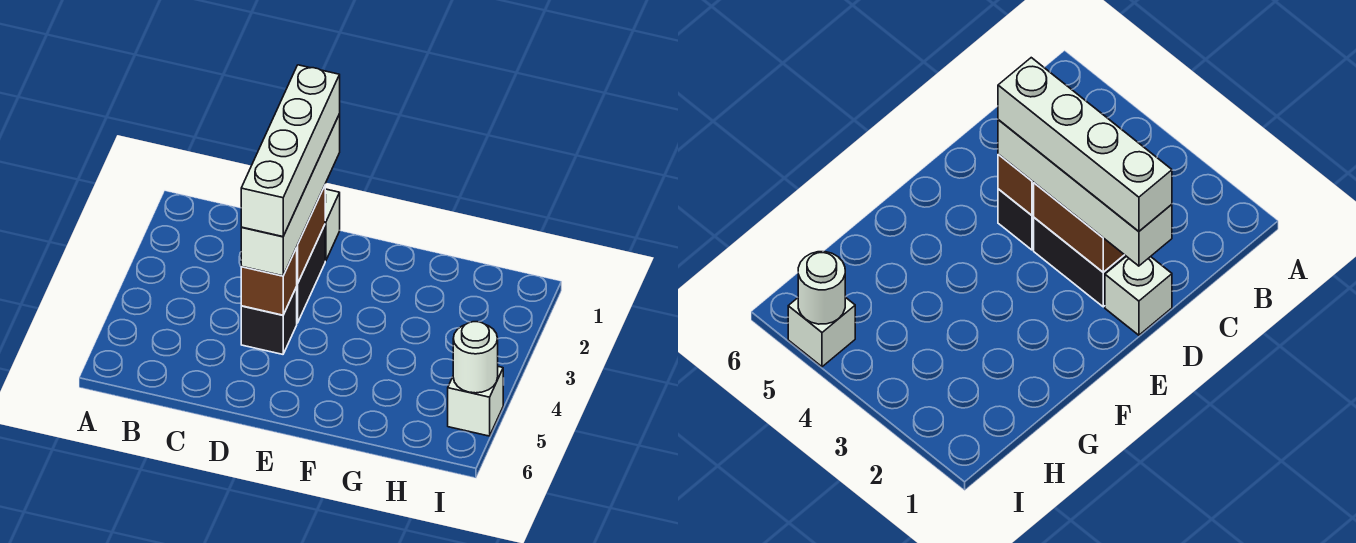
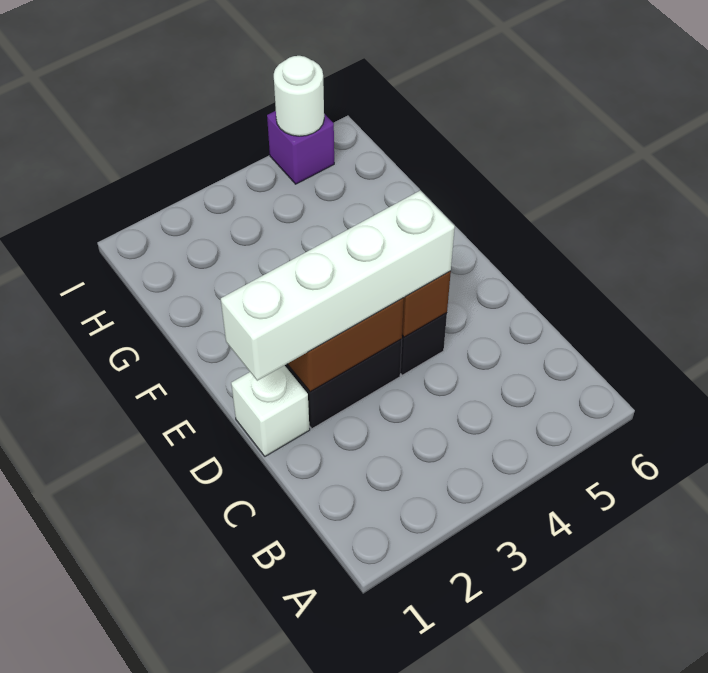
white 1x4 brick [241,65,340,237] -> none
white 1x1 brick [448,367,503,436] -> purple 1x1 brick [267,111,334,184]

